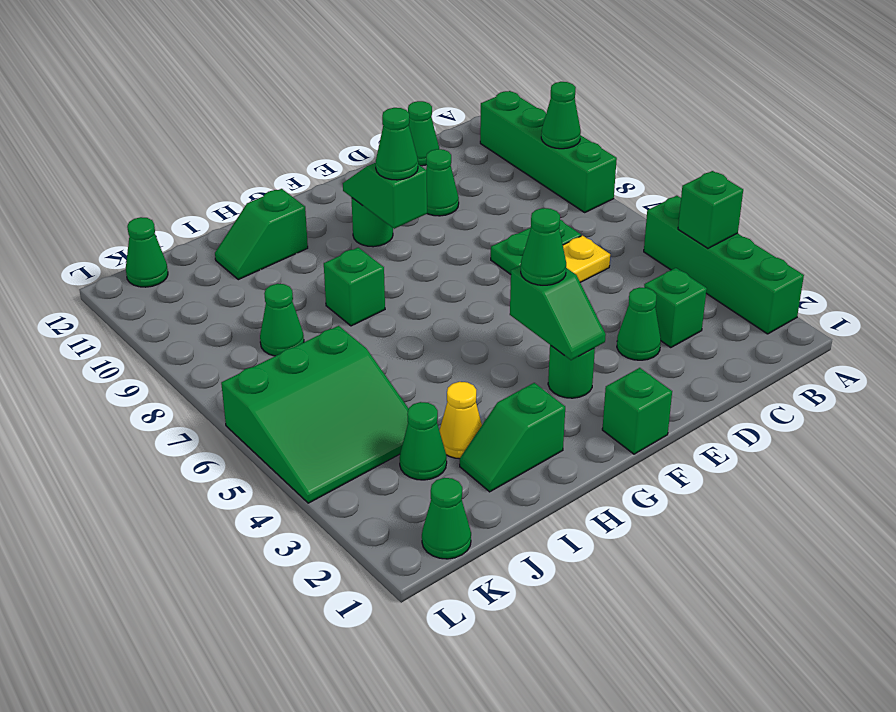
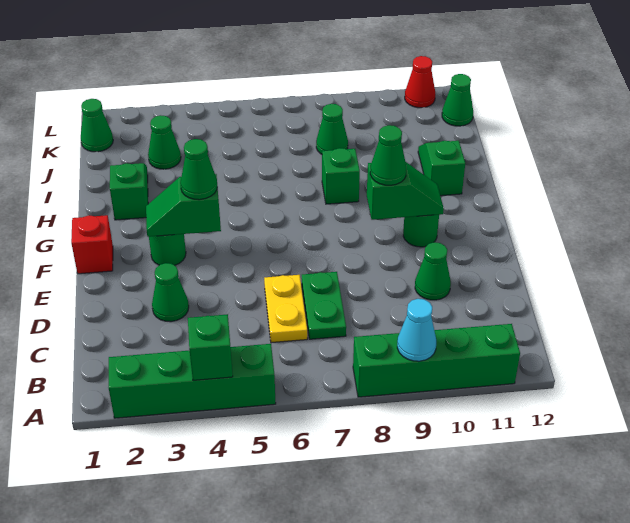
green 1x1 cone [541,82,581,149] -> cyan 1x1 cone [397,299,436,361]
green 1x1 brick [644,268,707,348] -> none
green 1x1 cone [408,101,439,166] -> none
green 1x1 brick [602,368,672,454] -> red 1x1 brick [71,215,113,274]
yellow 1x1 cone [439,382,482,459] -> none
green 3x3 slope [221,326,408,503] -> none
none -> red 1x1 cone [405,56,435,108]

